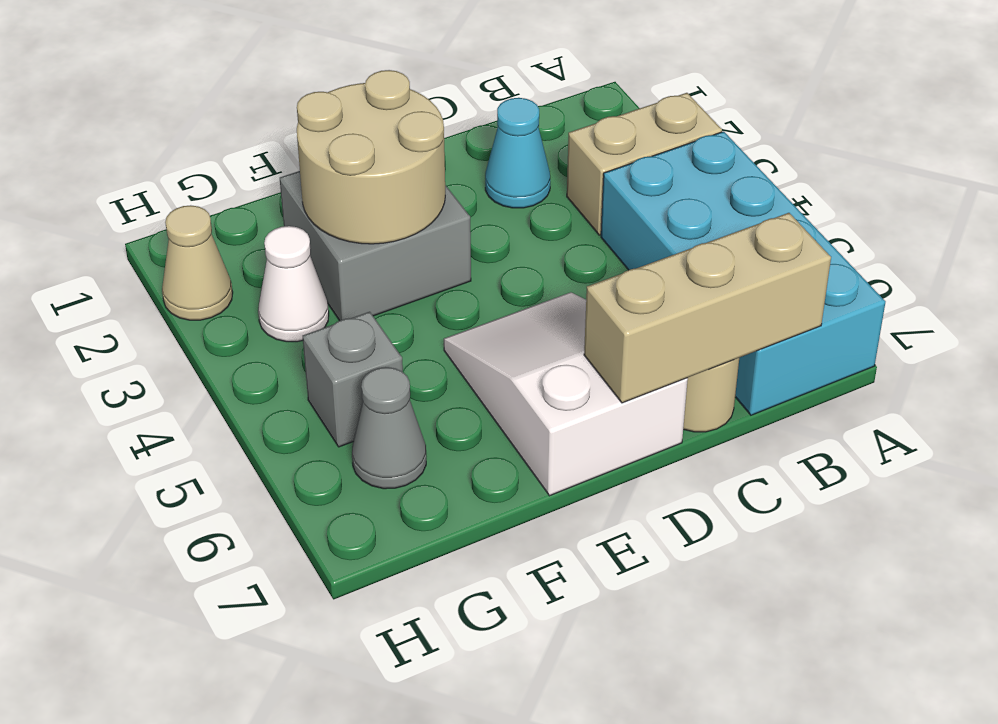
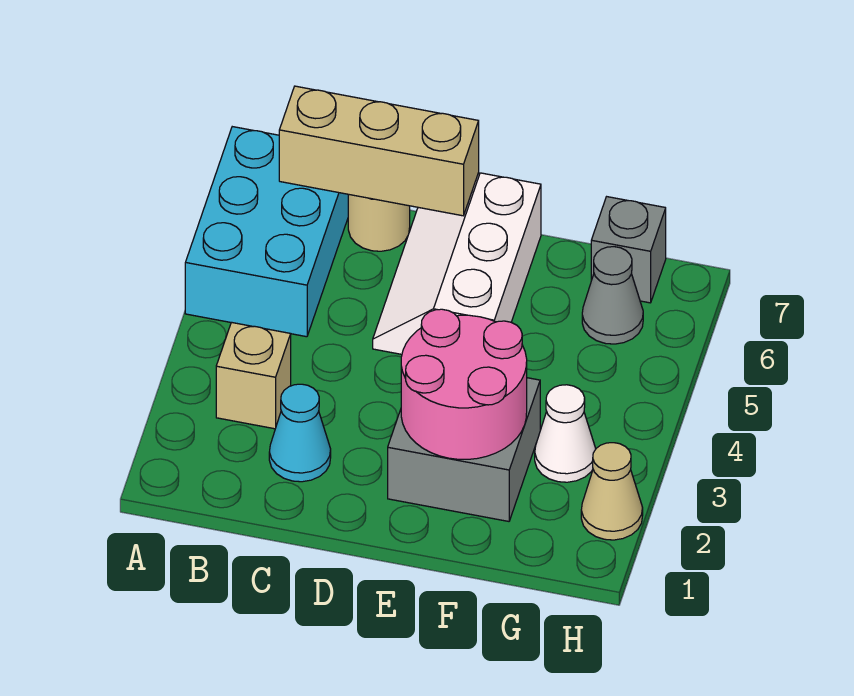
tan 1x2 brick [567,93,722,235] -> tan 1x1 brick [216,322,291,429]
cyan 2x4 brick [601,132,885,415] -> cyan 2x3 brick [185,127,348,337]
white 2x3 slope [444,292,688,496] -> white 2x3 slope turned to [373,173,541,354]
tan 2x2 round brick [297,70,445,244] -> pink 2x2 round brick [401,309,527,459]
grey 1x1 brick [303,312,403,447] -> grey 1x1 brick moved to [591,197,666,303]

